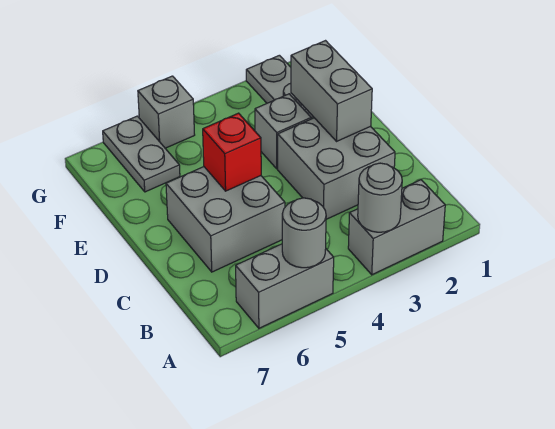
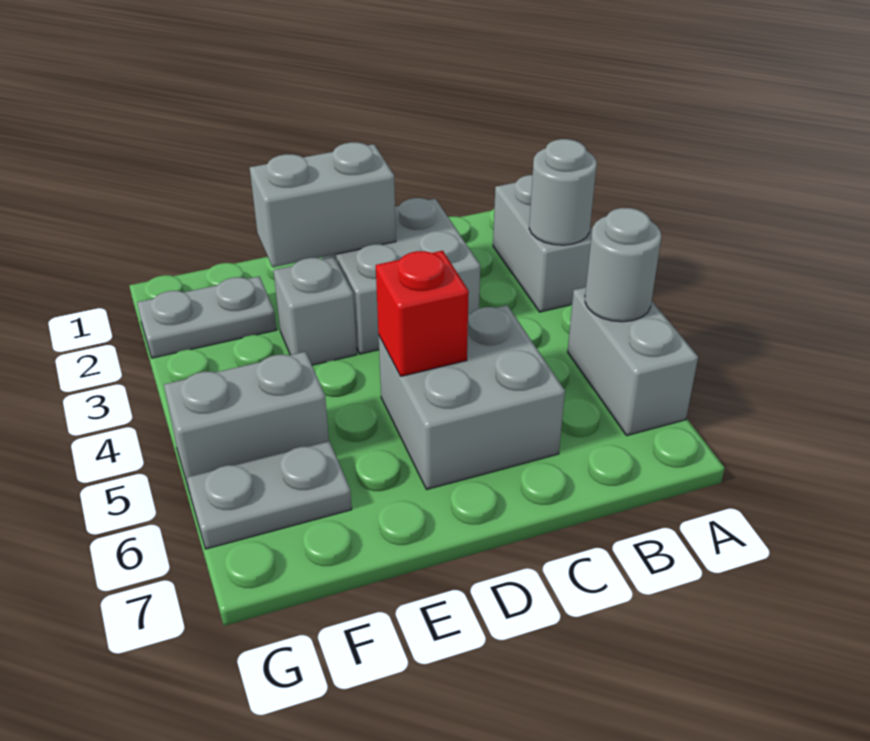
grey 1x1 brick [138,76,195,148] -> grey 1x2 brick [164,352,329,492]

